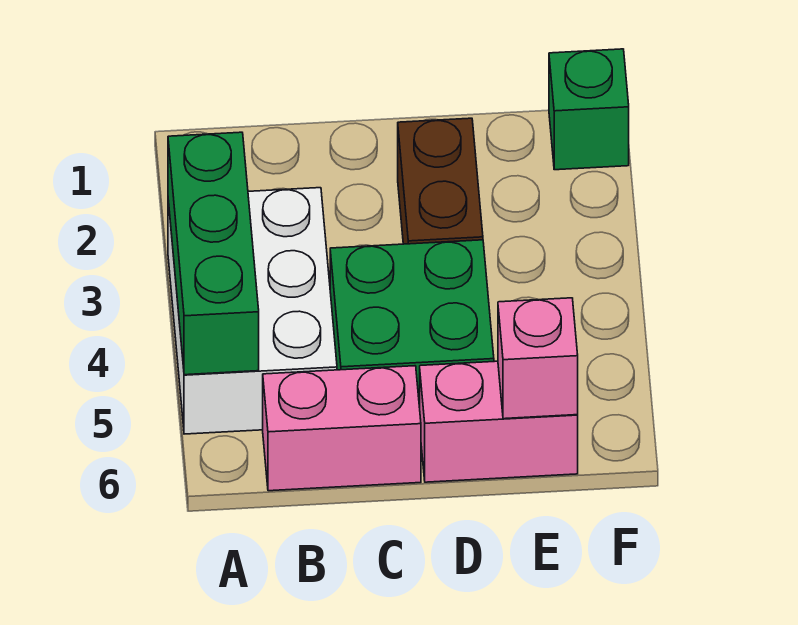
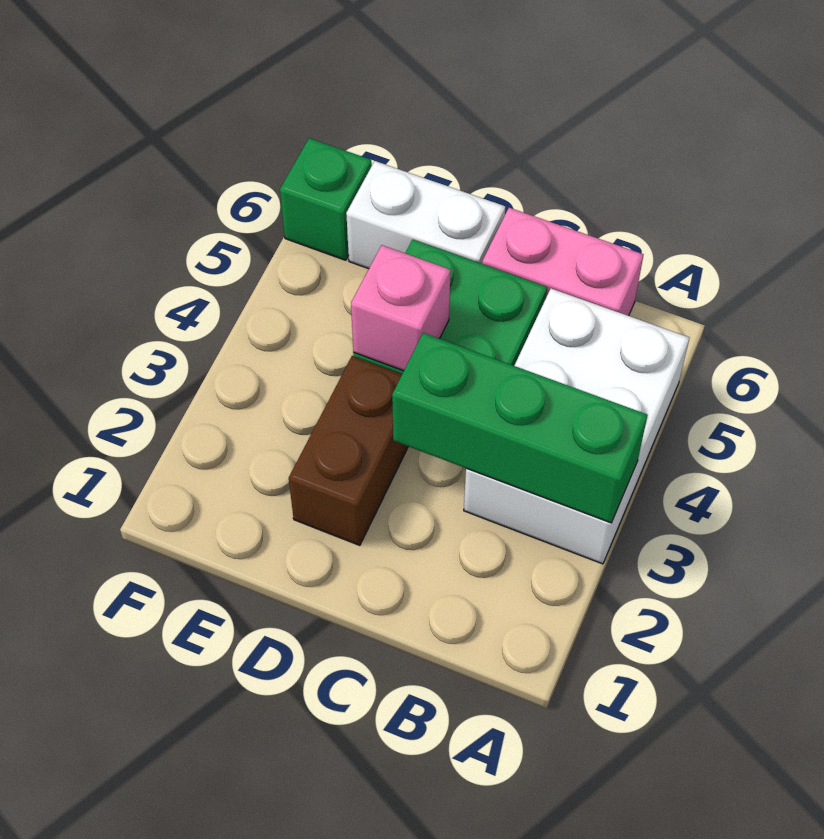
green 1x3 brick [168,132,259,375] -> green 1x3 brick turned to [392,333,647,523]
pink 1x2 brick [420,361,578,482] -> white 1x2 brick [346,161,505,269]
pink 1x1 brick [498,298,578,419] -> pink 1x1 brick moved to [351,245,451,371]
green 1x1 brick [549,49,629,170] -> green 1x1 brick moved to [280,138,372,260]

